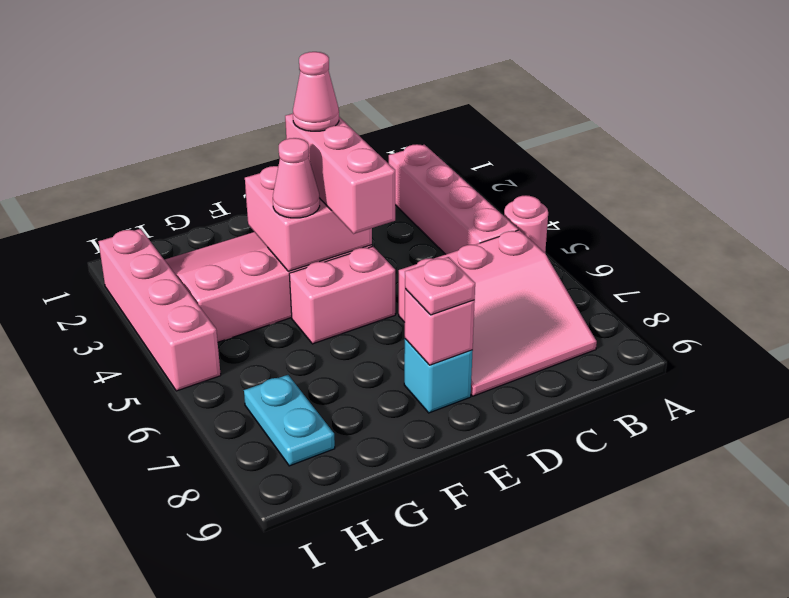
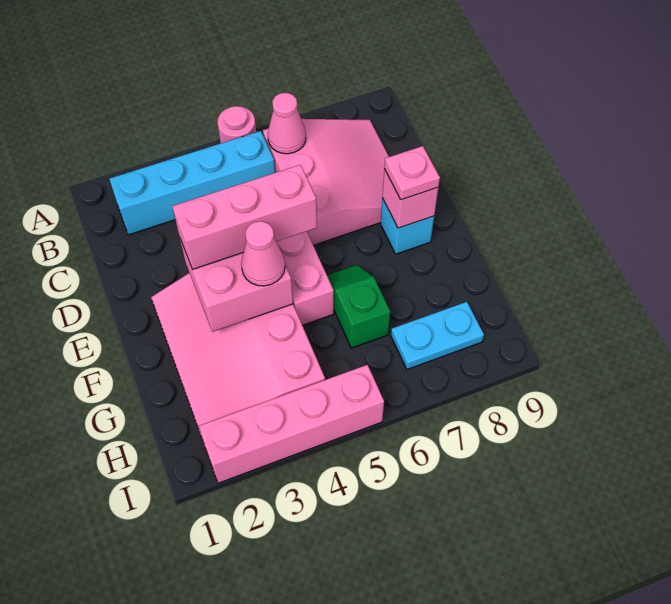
pink 1x4 brick [389,144,518,254] -> cyan 1x4 brick [109,131,275,235]
pink 1x1 cone [293,52,339,131] -> pink 1x1 cone moved to [268,93,306,154]
none -> green 1x2 slope [327,265,390,348]

